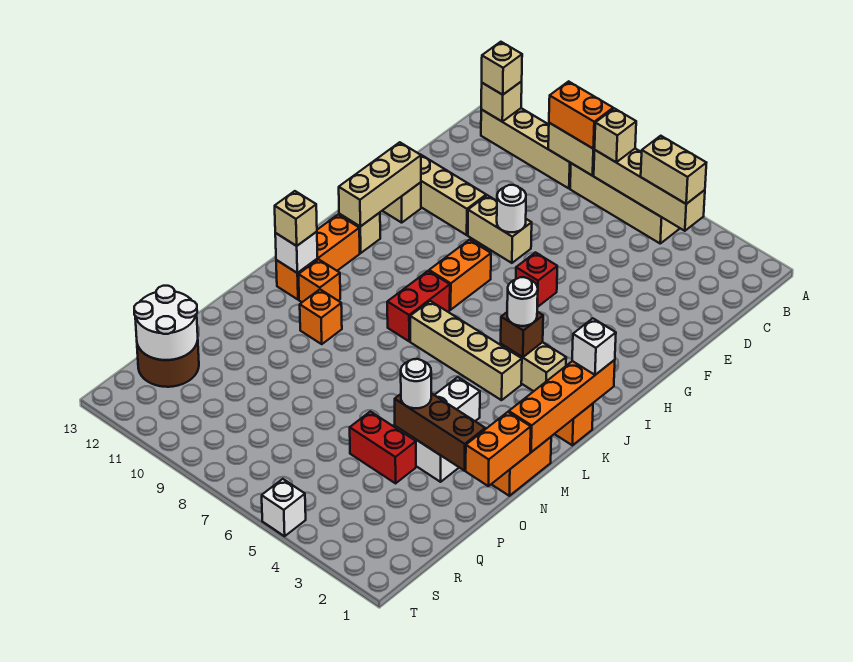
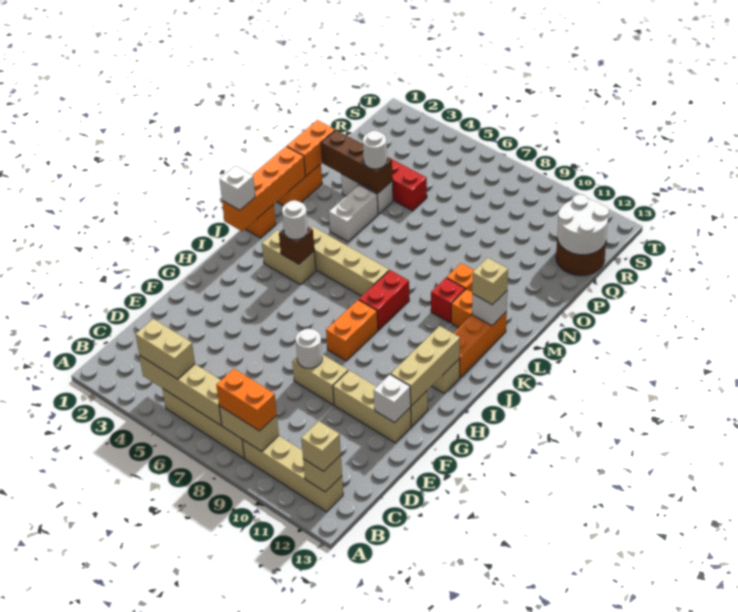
tan 1x1 brick [595,108,636,162] -> none
red 1x1 brick [516,253,557,307] -> red 1x1 brick moved to [431,278,465,323]
white 1x1 brick [262,479,306,536] -> white 1x1 brick moved to [374,374,411,423]

